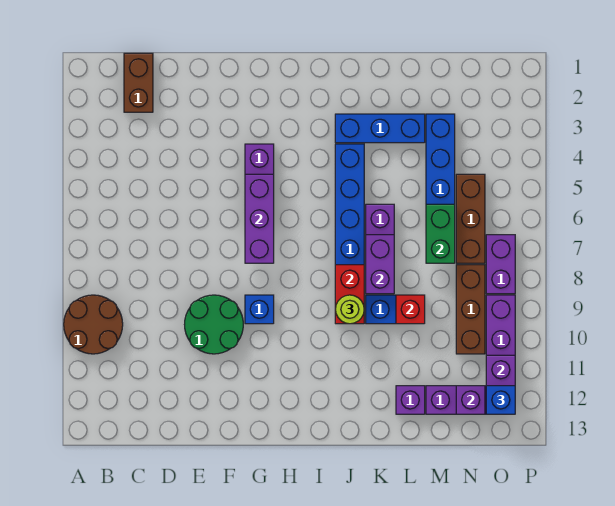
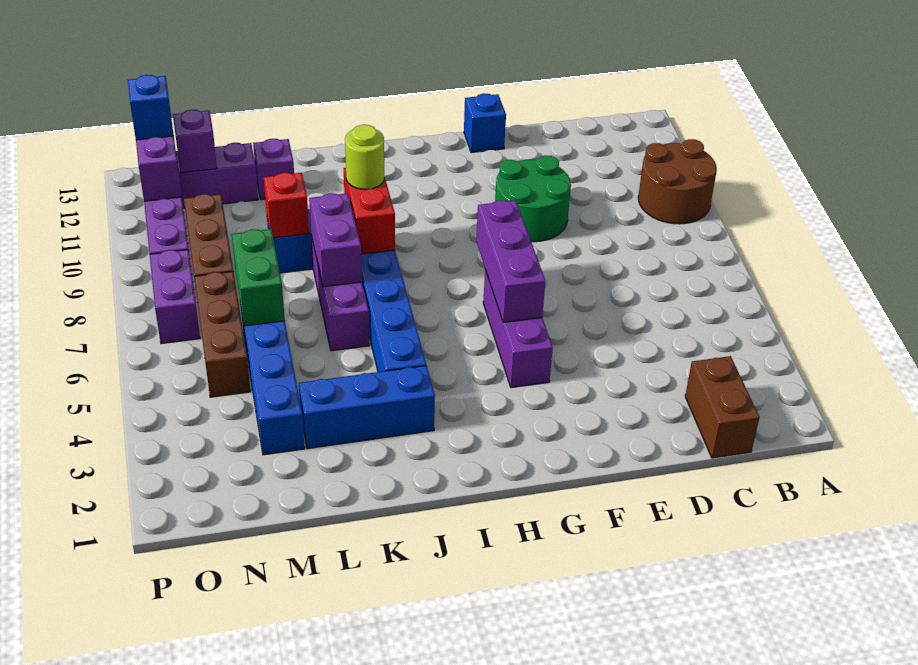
blue 1x1 brick [245,295,274,324] -> blue 1x1 brick moved to [464,93,506,153]

